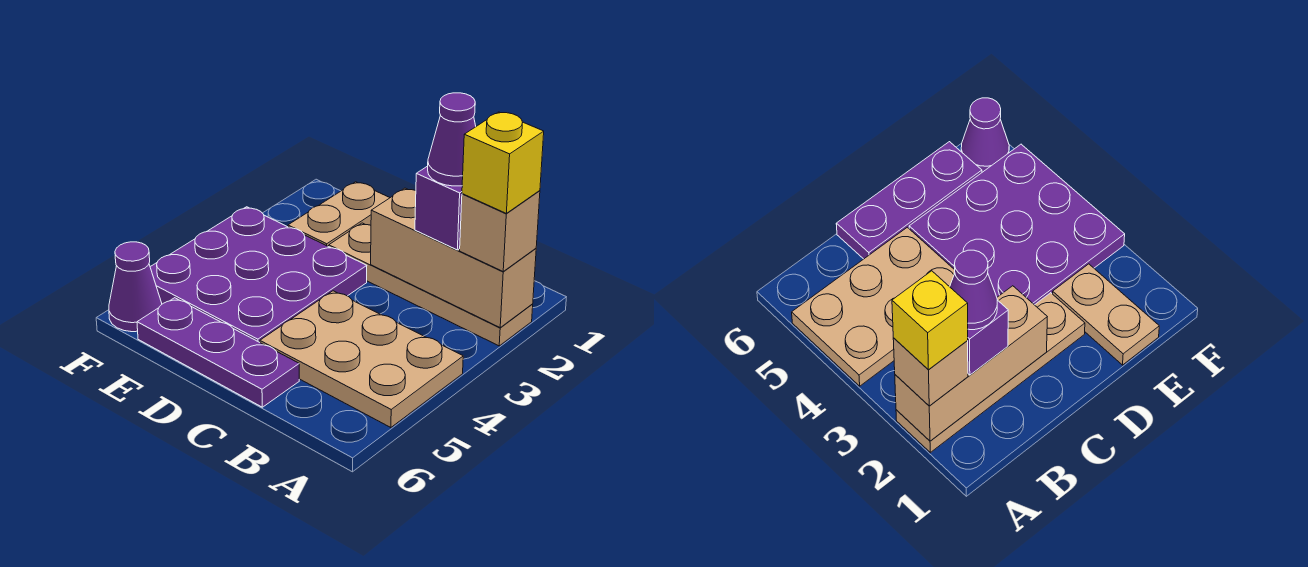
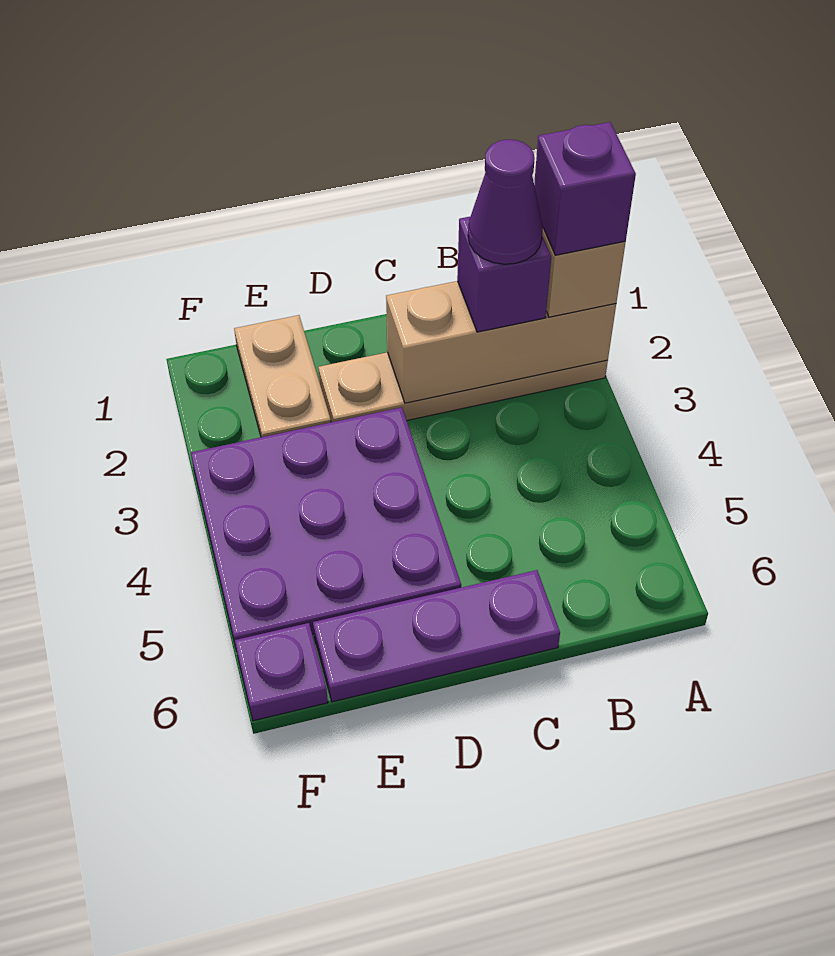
yellow 1x1 brick [462,112,544,213] -> purple 1x1 brick [534,122,636,255]
tan 2x3 plate [260,291,463,428] -> none
purple 1x1 cone [109,242,162,332] -> purple 1x1 plate [235,623,328,721]

